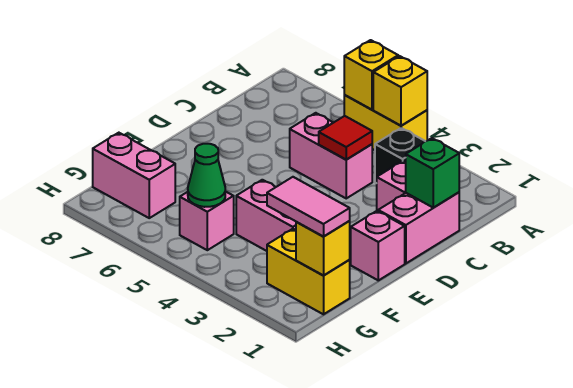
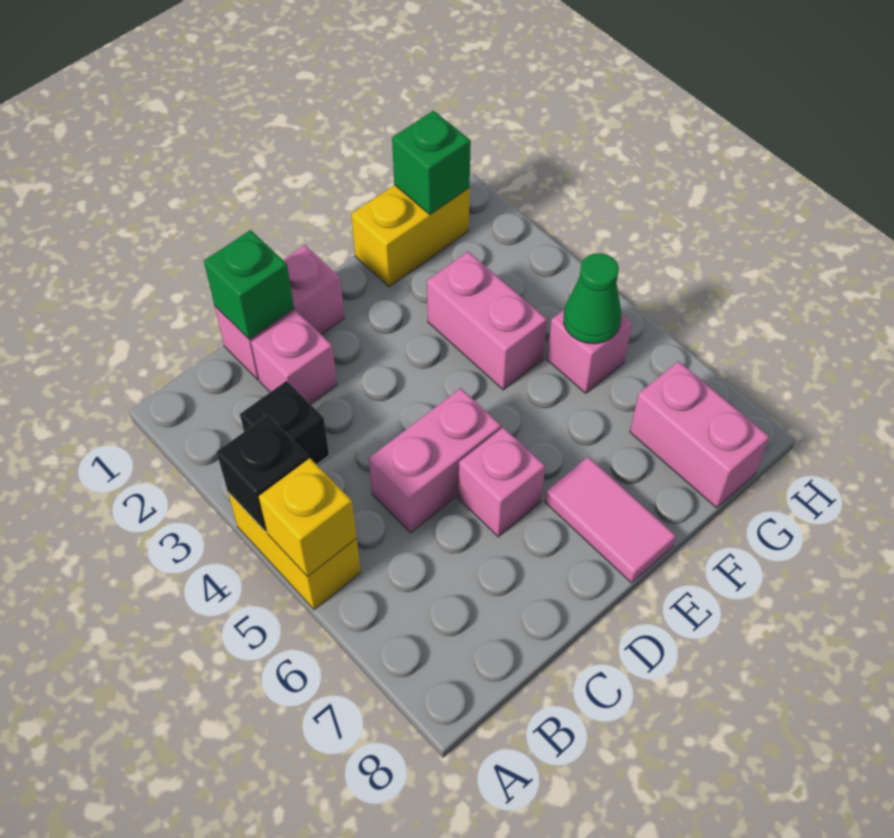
yellow 1x1 brick [373,56,427,126] -> black 1x1 brick [217,415,308,532]
pink 1x2 brick [290,113,372,198] -> pink 1x2 brick turned to [369,388,501,533]
red 1x1 tile [319,116,372,160] -> none
pink 1x1 brick [351,211,405,280] -> pink 1x1 brick moved to [458,427,545,537]
yellow 1x2 brick [267,229,350,314] -> yellow 1x2 brick turned to [351,185,470,287]
yellow 1x1 brick [296,221,350,276] -> green 1x1 brick [392,111,471,214]
pink 1x2 tile [267,177,350,237] -> pink 1x2 tile moved to [545,457,676,583]

